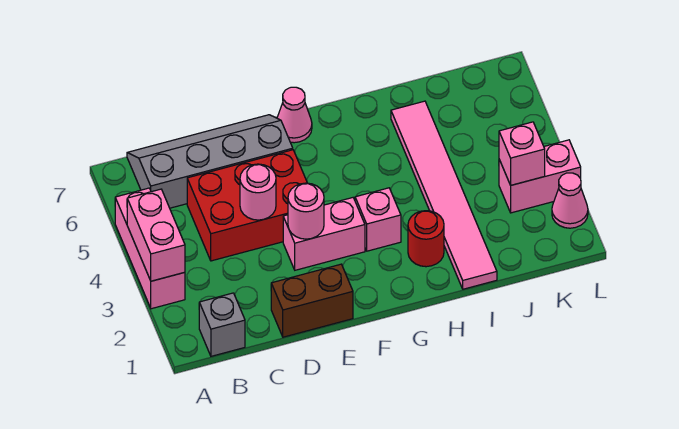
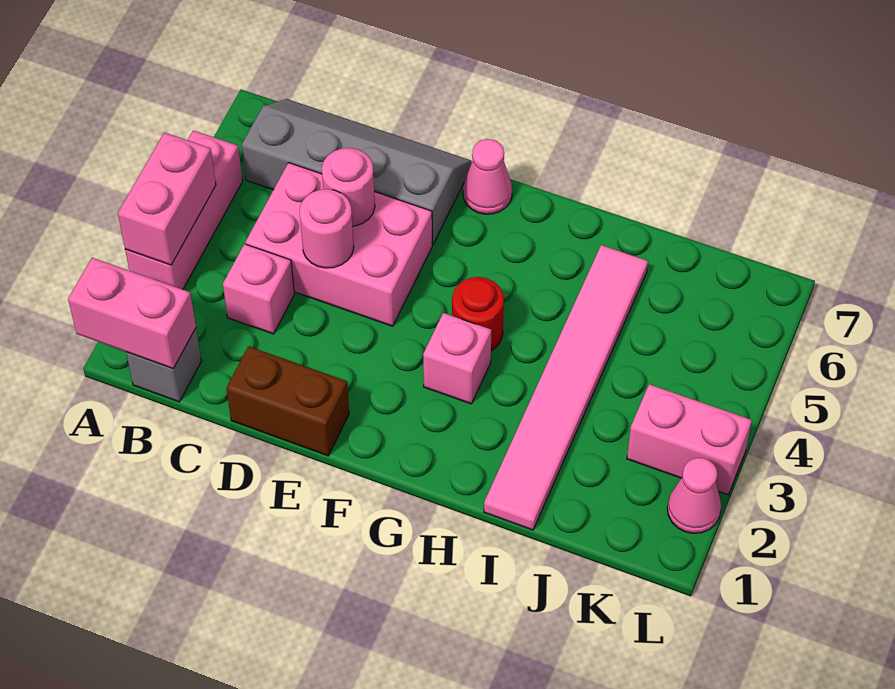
red 2x3 brick [187,150,307,261] -> pink 2x3 brick [245,163,433,326]
pink 1x2 brick [283,198,365,270] -> pink 1x2 brick moved to [68,258,196,369]
pink 1x1 round brick [288,183,324,239] -> pink 1x1 round brick moved to [322,148,375,226]
red 1x1 round brick [408,211,444,267] -> red 1x1 round brick moved to [452,277,504,351]
pink 1x1 brick [499,122,545,185] -> pink 1x1 brick moved to [223,244,294,334]

